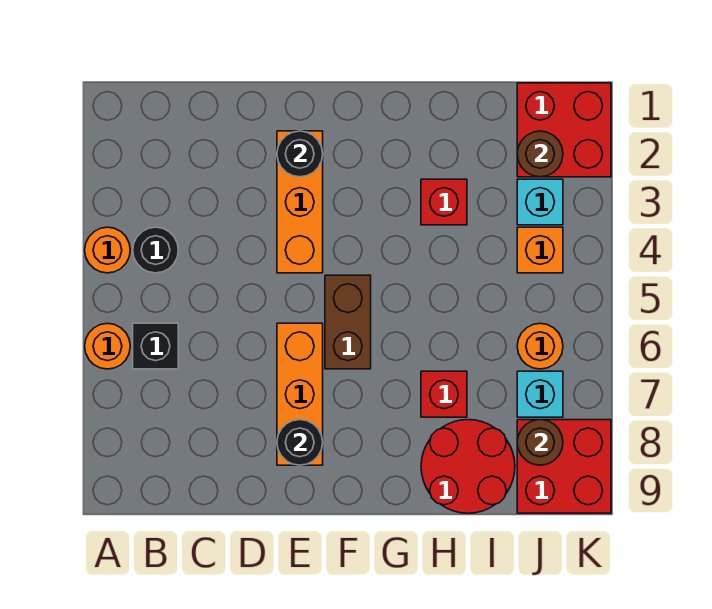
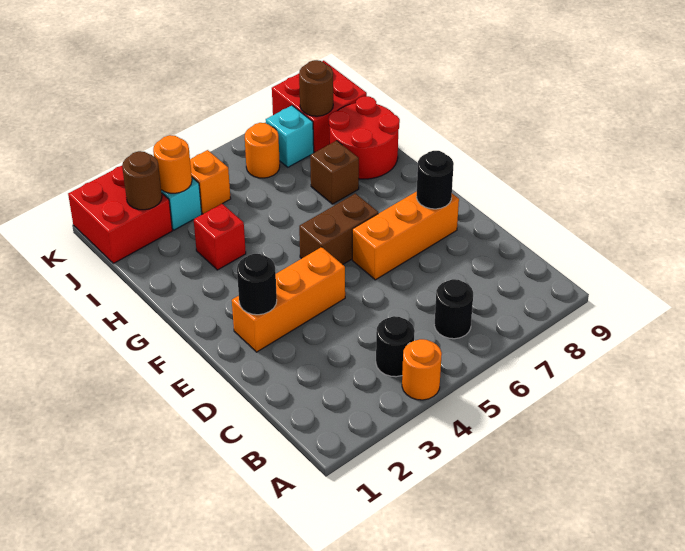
orange 1x1 round brick [85,323,130,369] -> orange 1x1 round brick moved to [153,135,192,193]
black 1x1 brick [133,323,178,369] -> black 1x1 round brick [434,279,473,339]
red 1x1 brick [421,371,467,417] -> brown 1x1 brick [310,141,359,204]

